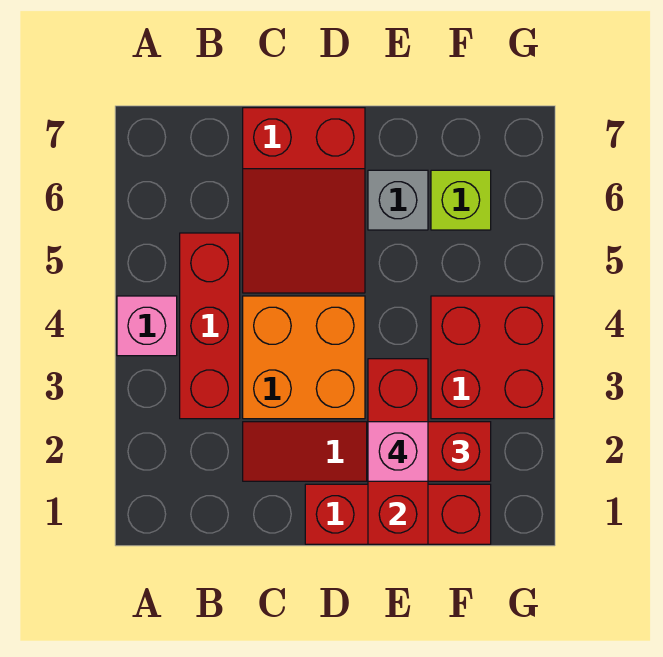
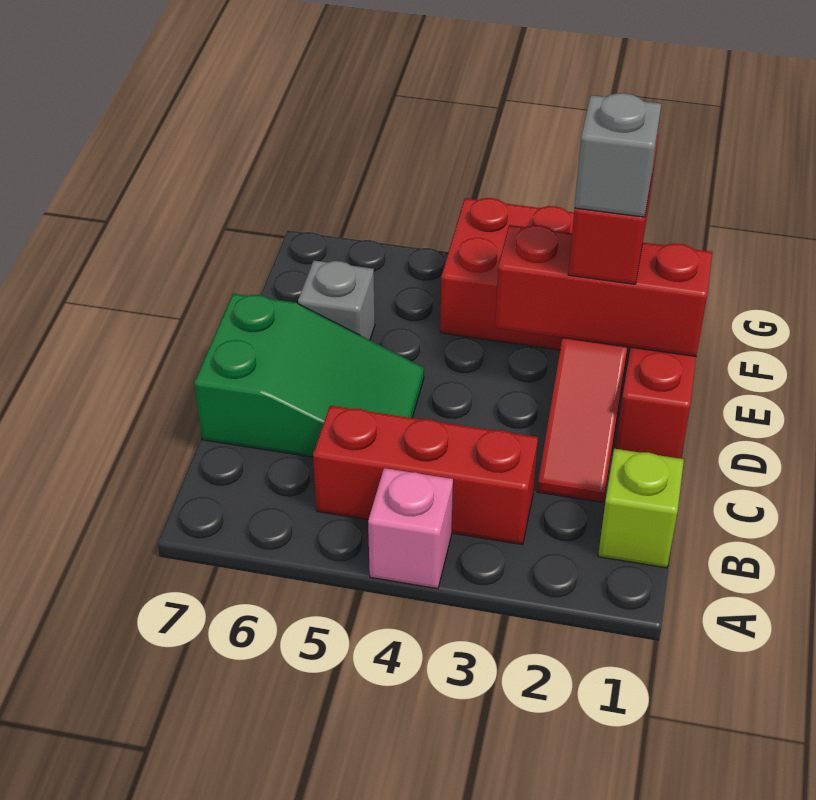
orange 2x2 brick [243,296,365,419] -> none
red 2x3 slope [243,108,365,293] -> green 2x3 slope [194,294,424,457]
pink 1x1 brick [368,422,428,481] -> grey 1x1 brick [575,93,661,217]
lime 1x1 brick [431,170,491,230] -> lime 1x1 brick moved to [598,449,684,568]

